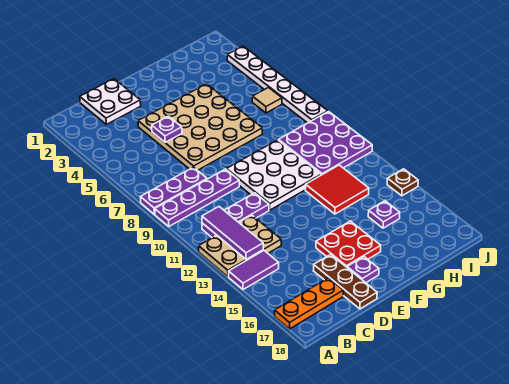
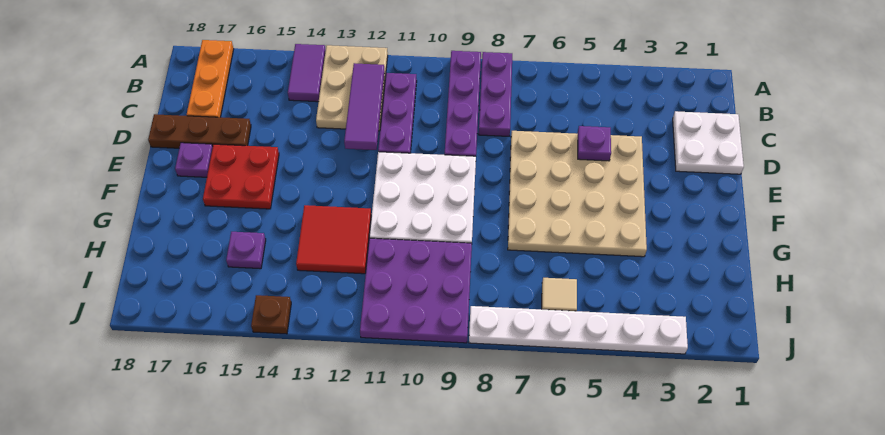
purple 1x3 tile [202,207,263,259] -> purple 1x3 tile turned to [344,63,385,150]

